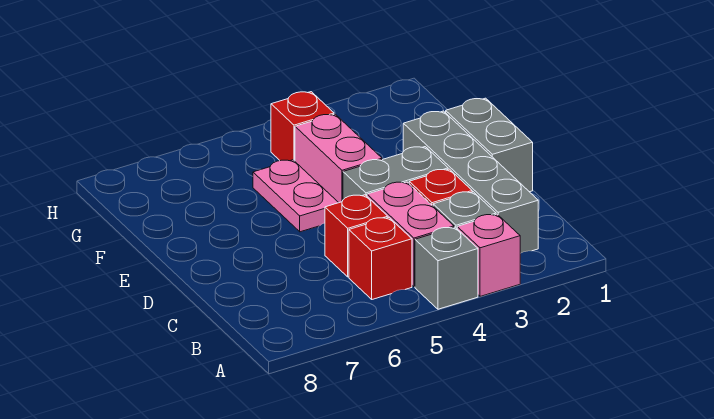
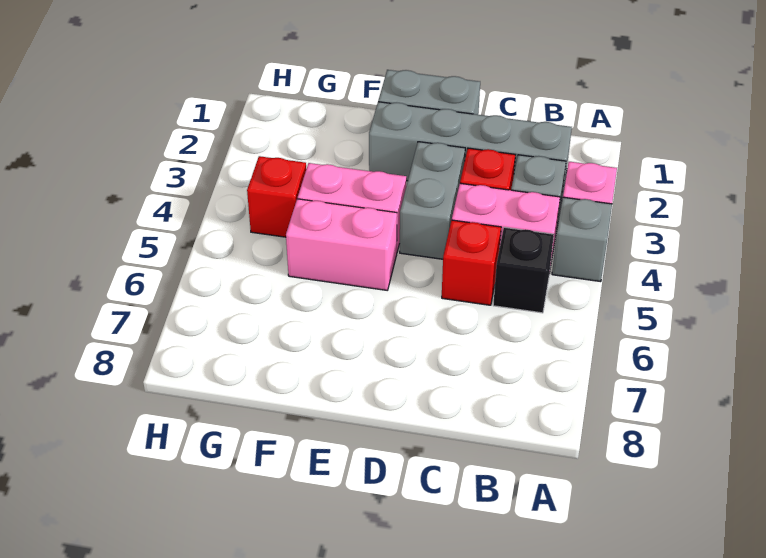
red 1x1 brick [349,218,412,299] -> black 1x1 brick [493,227,554,313]
pink 1x2 plate [253,160,339,232] -> pink 1x2 brick [286,199,397,290]

